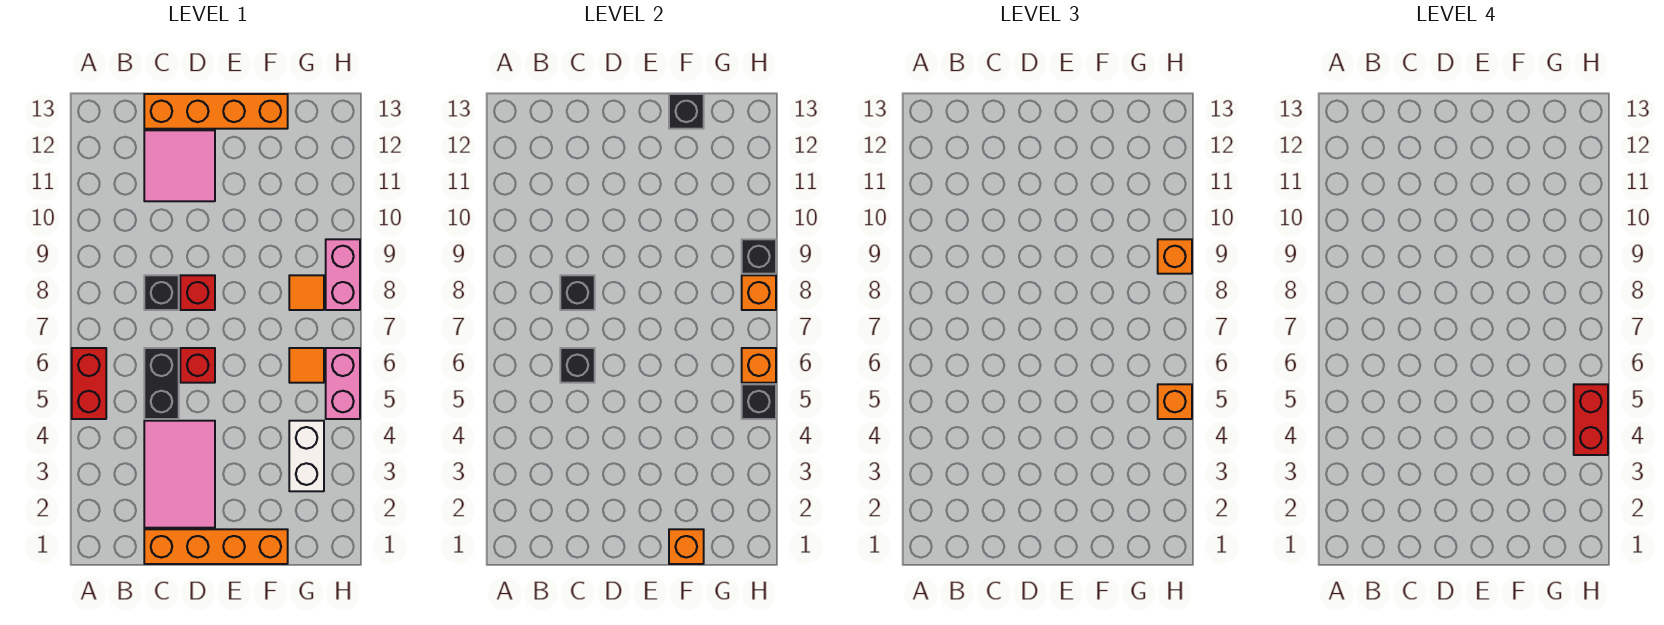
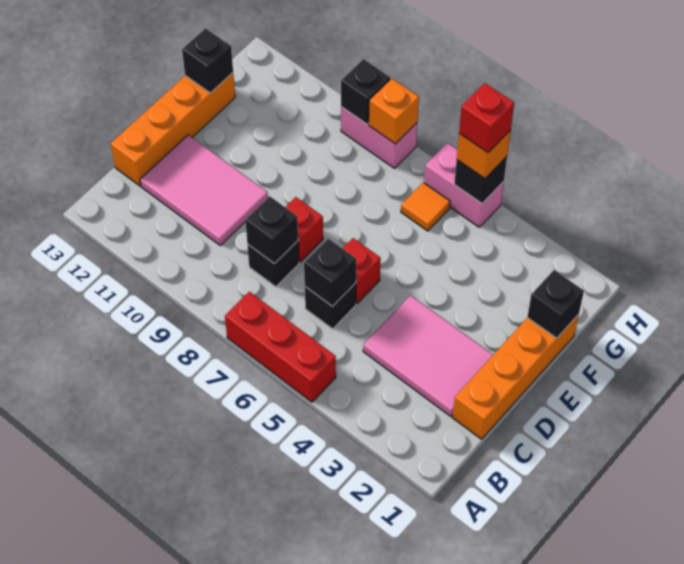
red 1x2 brick [72,348,106,419] -> red 1x3 brick [225,292,336,402]
black 1x2 brick [144,348,179,419] -> black 1x1 brick [305,283,356,329]
pink 2x2 tile [144,130,215,201] -> pink 2x3 tile [140,135,268,245]
orange 1x1 brick [669,529,704,564] -> black 1x1 brick [527,270,584,338]
white 1x2 brick [289,421,324,491] -> none
orange 1x1 tile [289,275,324,310] -> none
red 1x2 brick [1574,384,1608,455] -> red 1x1 brick [459,83,514,153]
orange 1x1 brick [742,348,776,383] -> none
orange 1x1 brick [1158,239,1192,274] -> none

